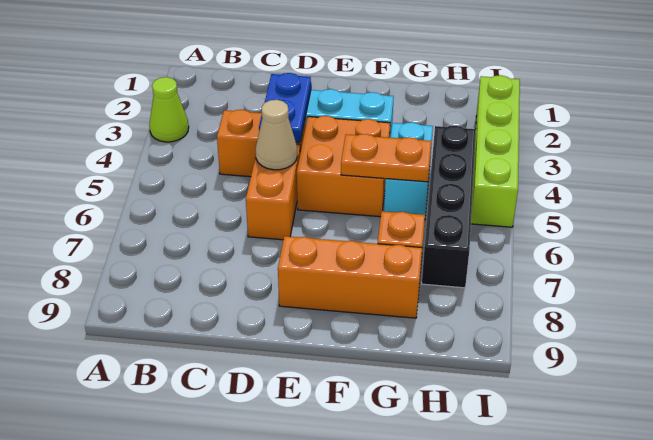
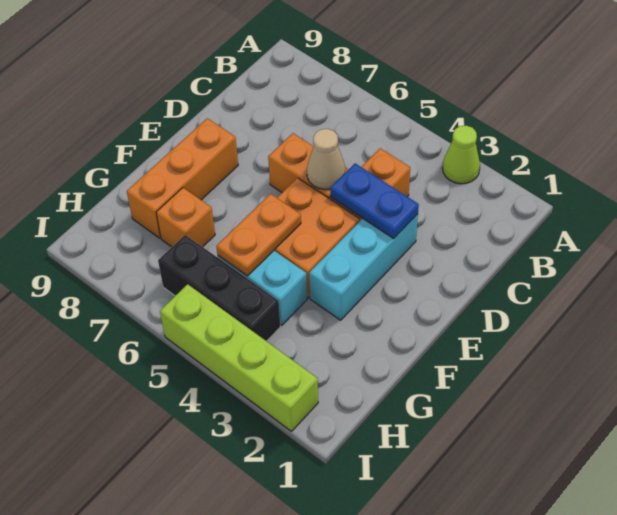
black 1x4 brick [422,126,476,288] -> black 1x3 brick [158,235,280,341]

